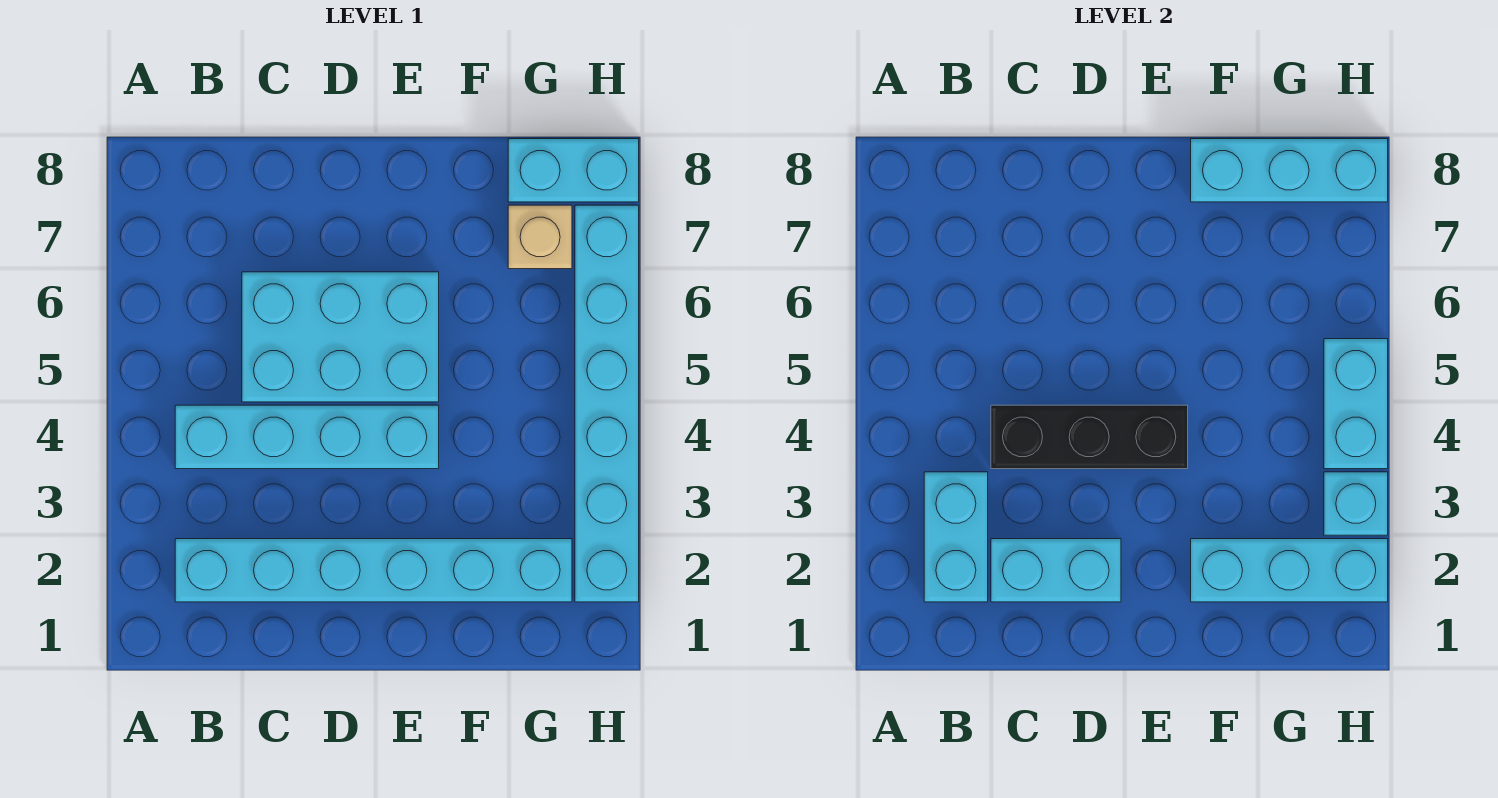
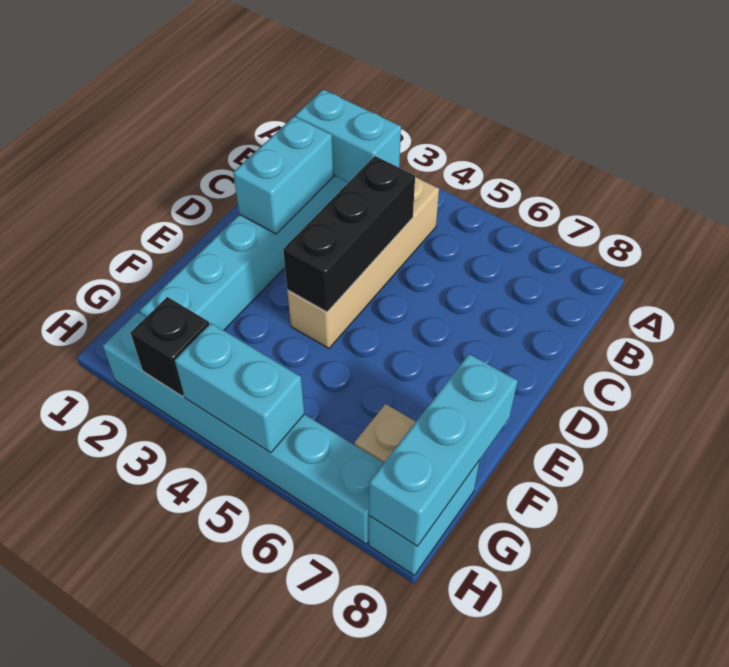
cyan 1x4 brick [175,405,439,469] -> tan 1x4 brick [287,177,439,348]
cyan 2x3 brick [242,272,439,402] -> none
cyan 1x3 brick [1191,539,1388,602] -> none
cyan 1x1 brick [1324,472,1388,535] -> black 1x1 brick [131,297,209,396]

